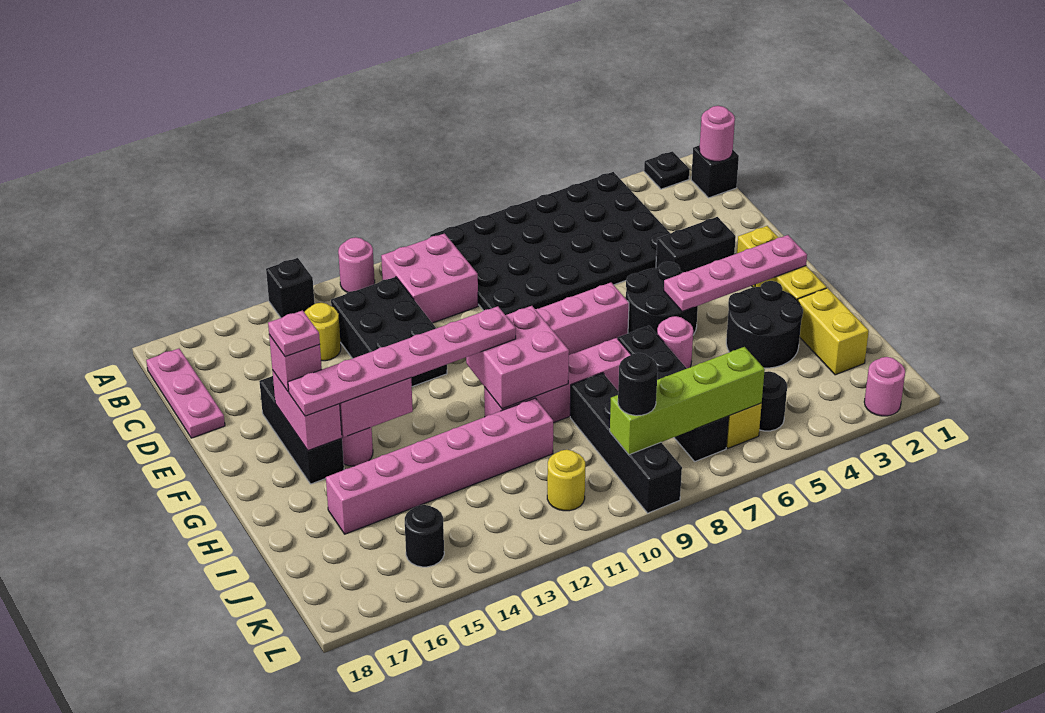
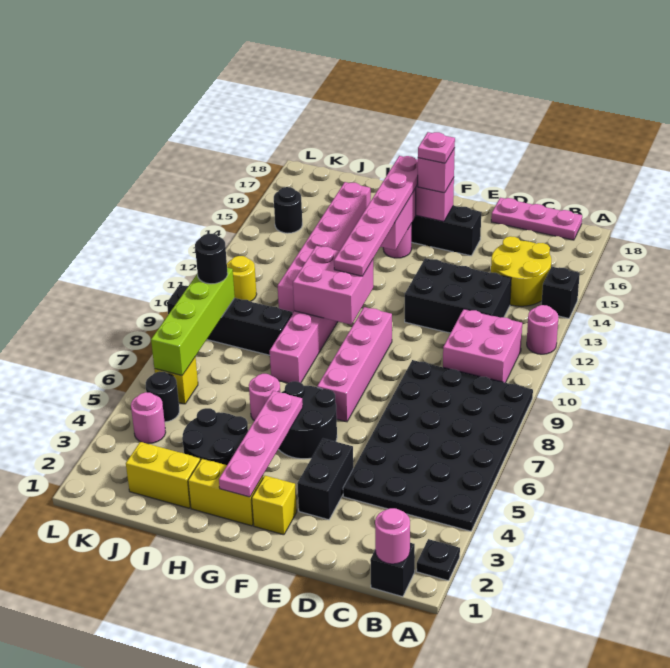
yellow 1x1 round brick [304,303,341,361] -> yellow 2x2 round brick [491,236,551,306]
black 1x4 brick [618,326,729,461] -> none
pink 1x1 round brick [864,357,905,416] -> pink 1x1 round brick moved to [131,392,166,444]

